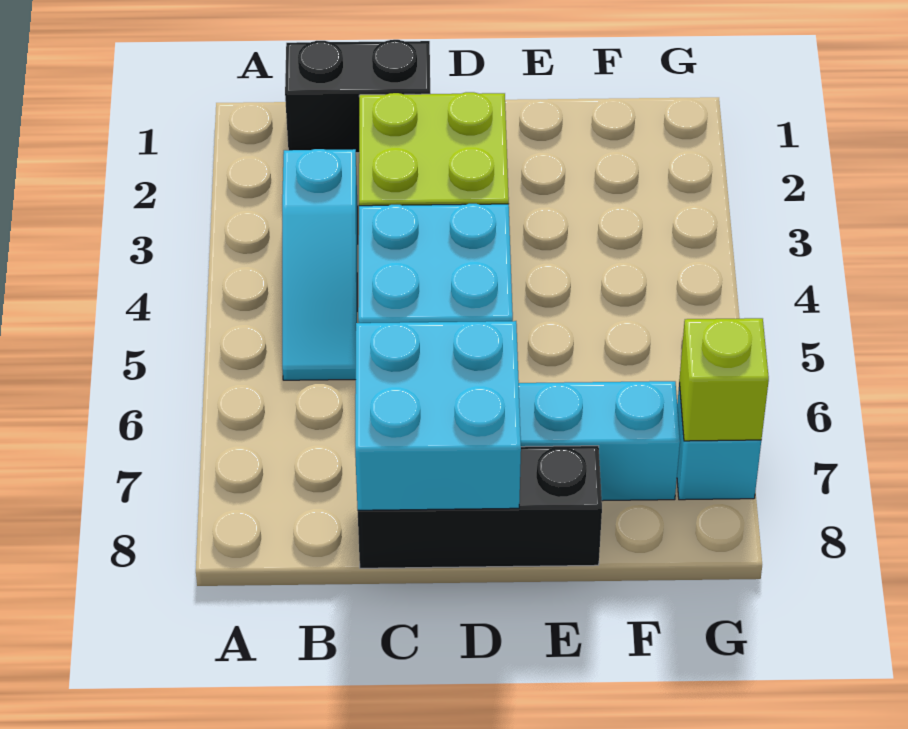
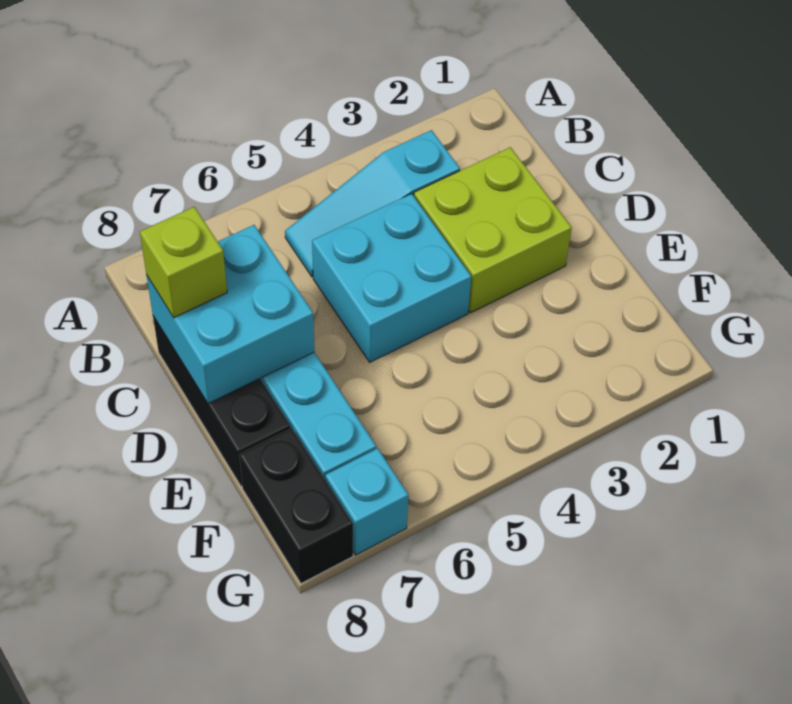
black 1x2 brick [285,40,430,153] -> black 1x2 brick moved to [239,428,353,583]
lime 1x1 brick [679,318,769,441] -> lime 1x1 brick moved to [140,207,227,318]

